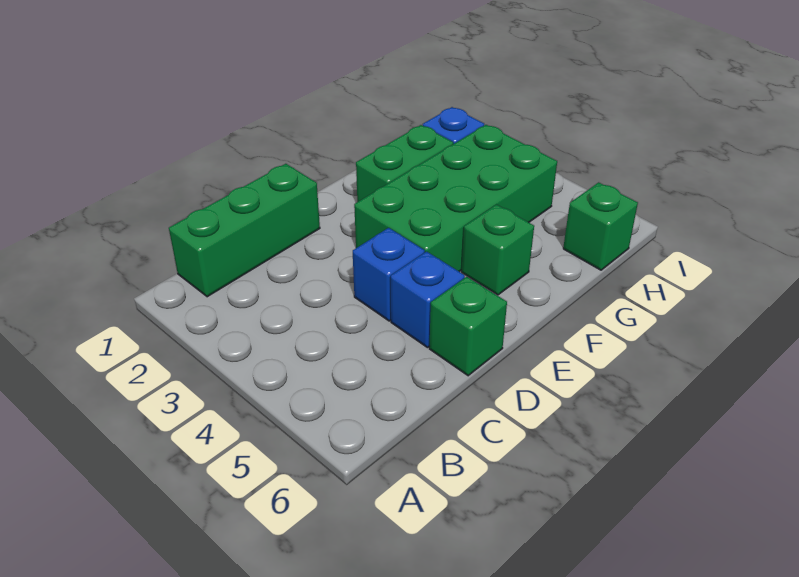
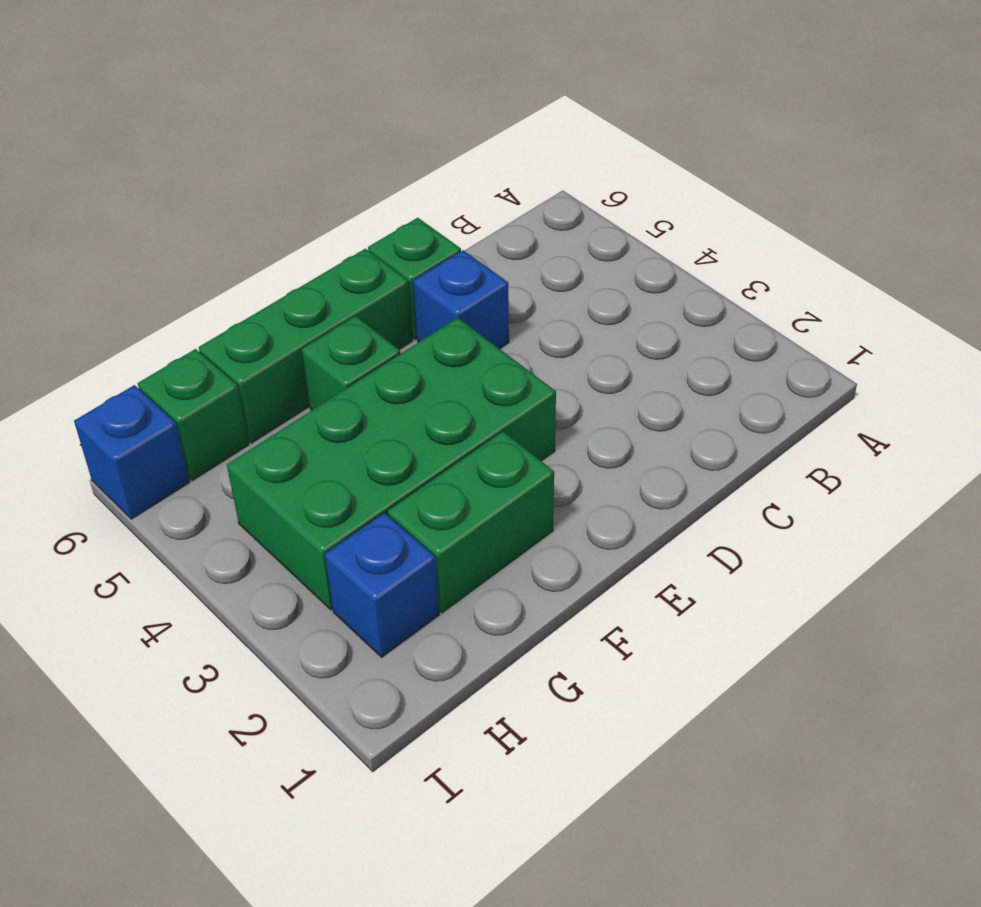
green 1x3 brick [169,164,320,297] -> green 1x3 brick moved to [199,249,413,443]
blue 1x1 brick [353,228,425,321] -> blue 1x1 brick moved to [74,385,190,519]

